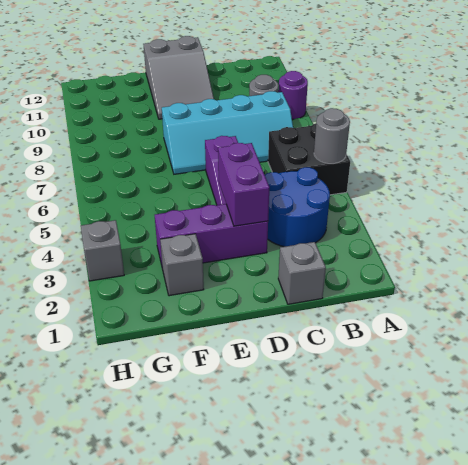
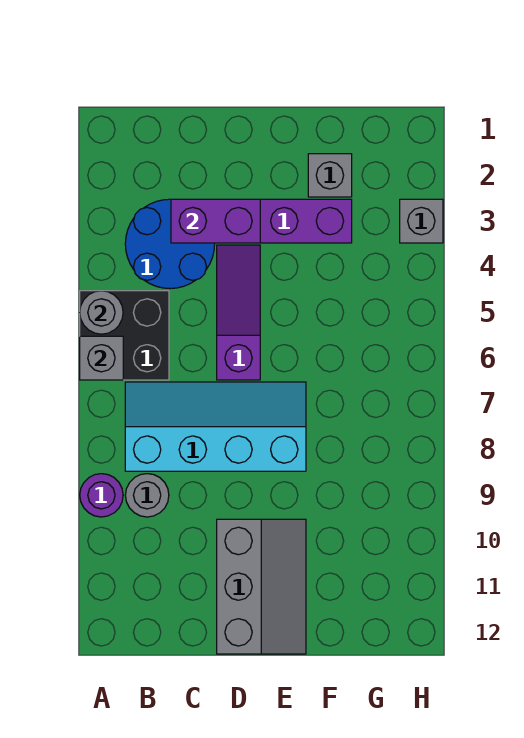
grey 1x1 brick [278,242,326,304] -> grey 1x1 brick moved to [80,336,123,380]
purple 1x2 brick [218,143,269,226] -> purple 1x2 brick turned to [171,199,260,243]
grey 2x3 slope [143,36,214,119] -> grey 2x3 slope turned to [217,519,306,654]

